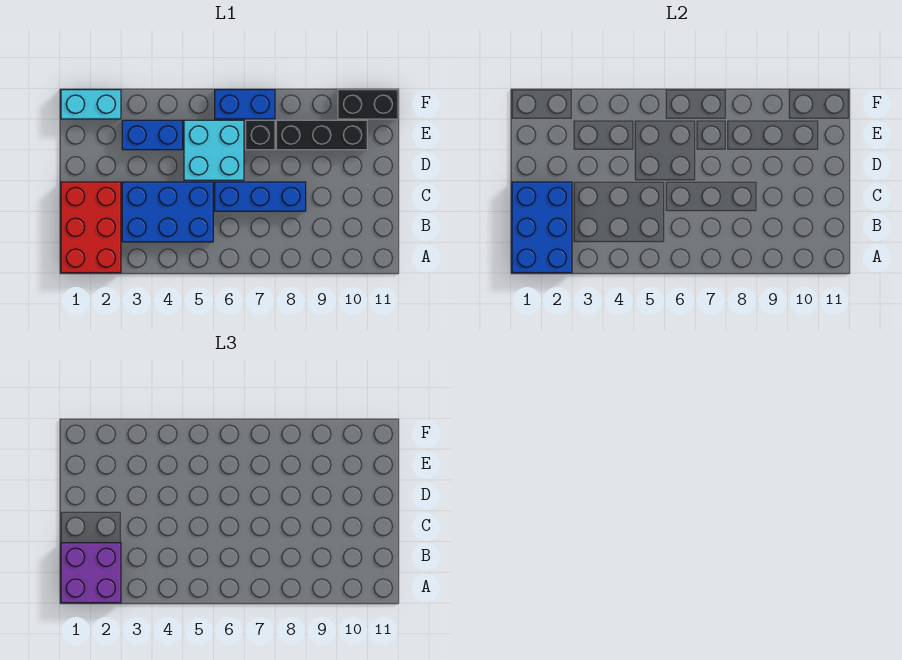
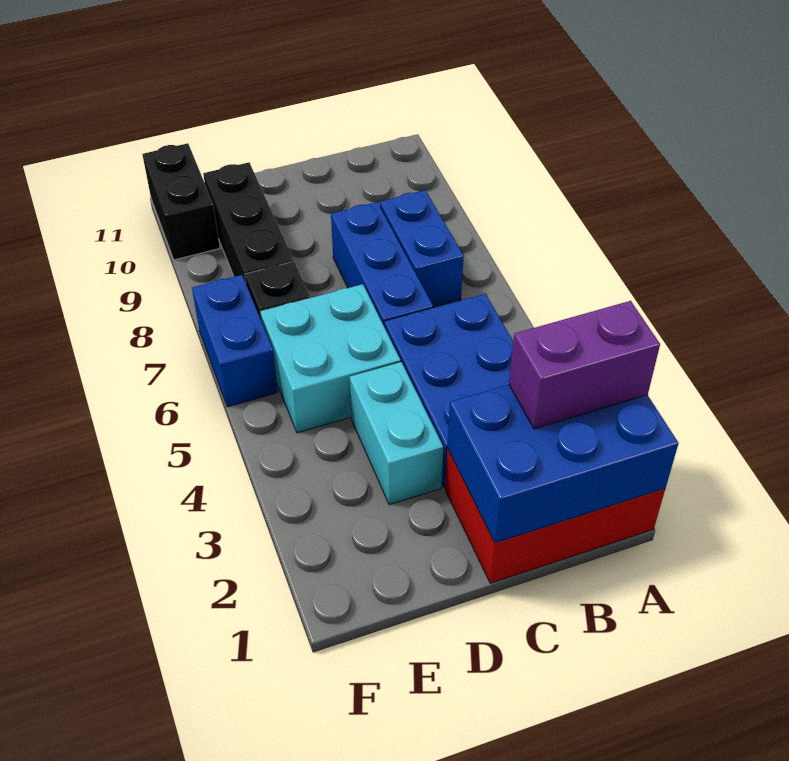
purple 2x2 brick [61,543,121,603] -> purple 1x2 brick [509,301,660,429]
blue 1x2 brick [122,120,183,150] -> blue 1x2 brick moved to [380,190,464,307]
cyan 1x2 brick [61,90,121,119] -> cyan 1x2 brick moved to [349,362,443,505]

